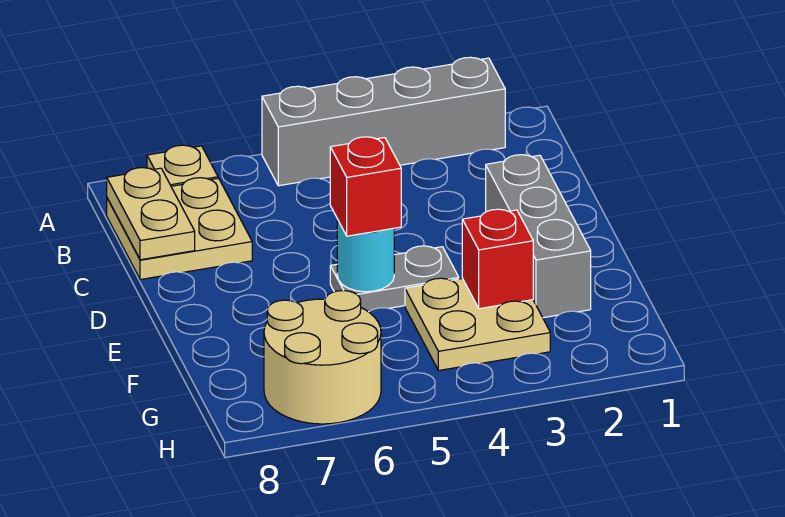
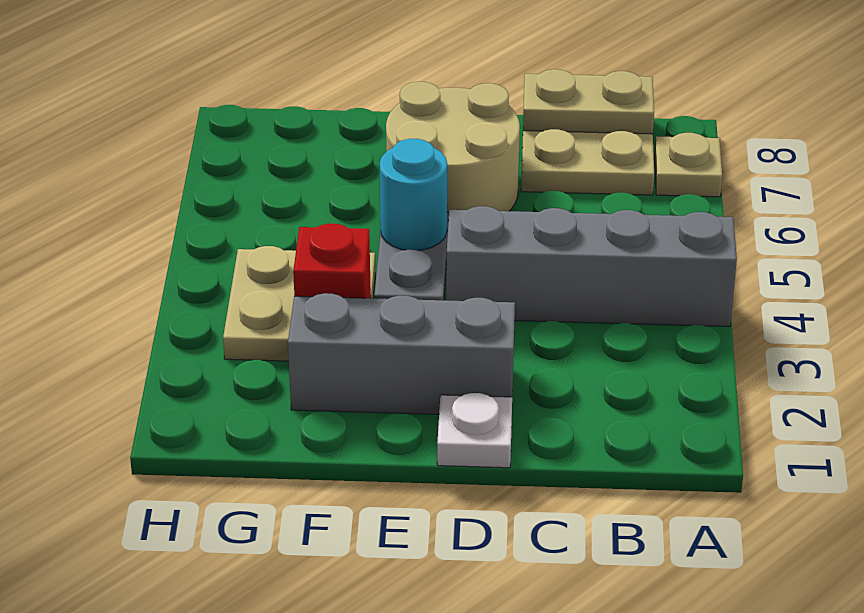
grey 1x4 brick [262,57,505,186] -> grey 1x4 brick turned to [446,206,737,327]
none -> white 1x1 plate [437,393,512,468]
red 1x1 brick [330,137,401,236] -> none
tan 2x2 round brick [264,291,381,424] -> tan 2x2 round brick moved to [386,82,520,221]

